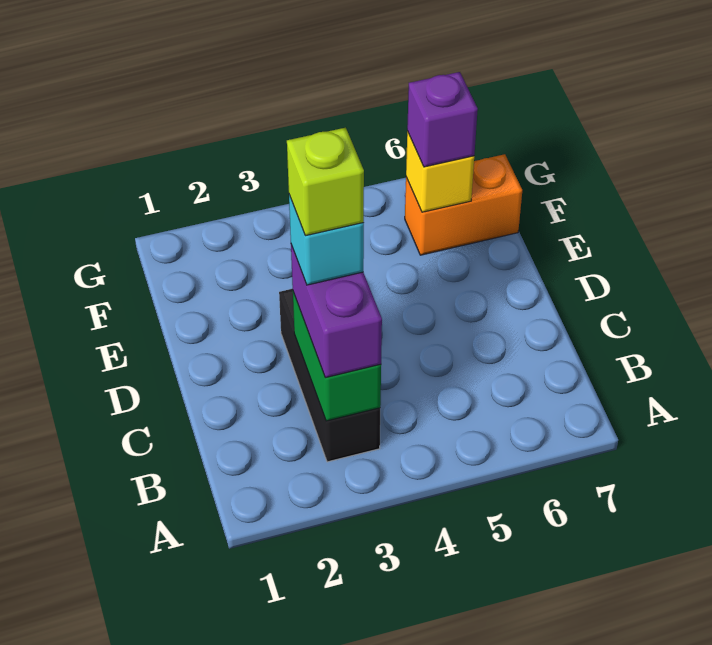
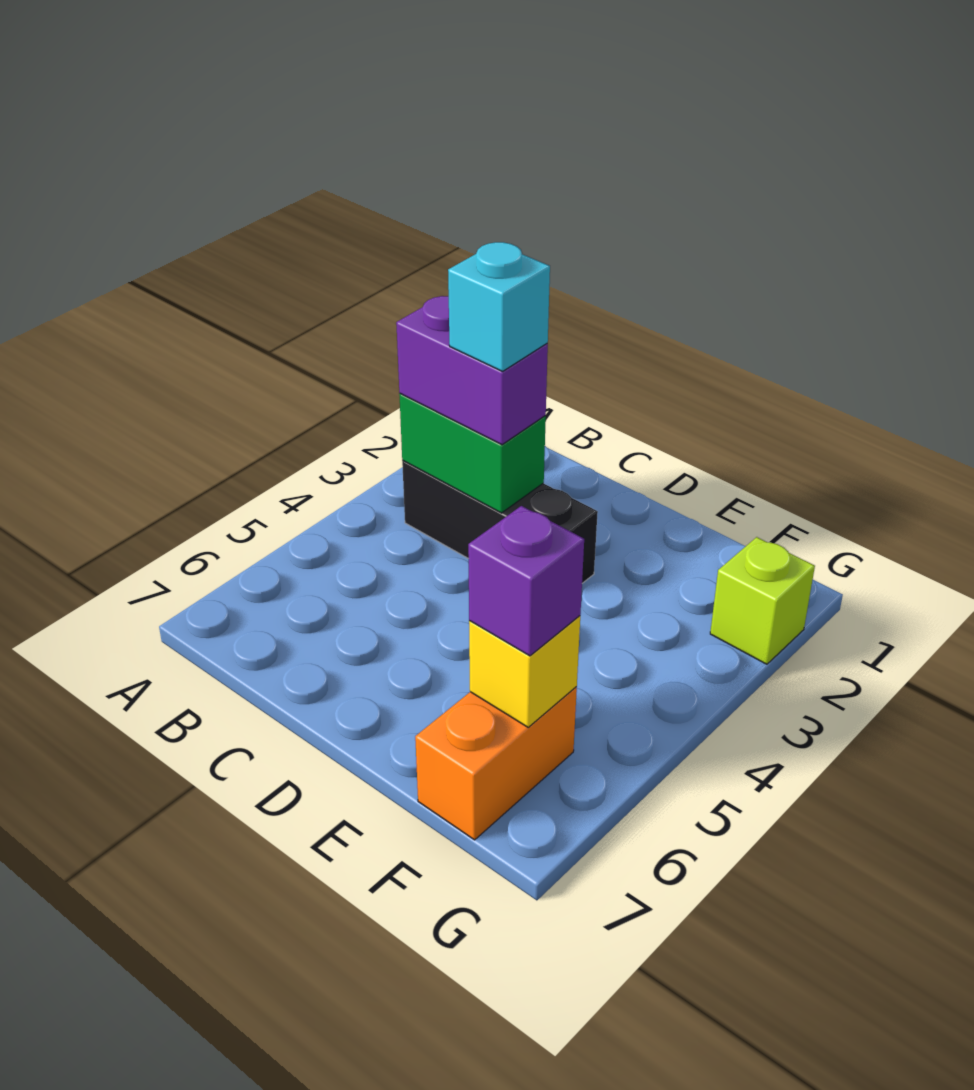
lime 1x1 brick [287,128,364,236] -> lime 1x1 brick moved to [710,537,815,664]

